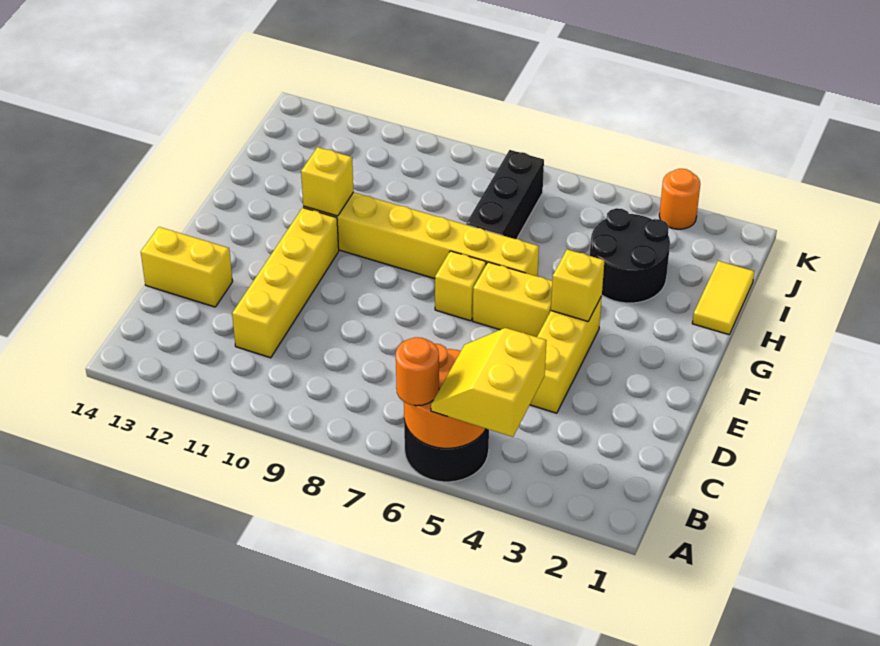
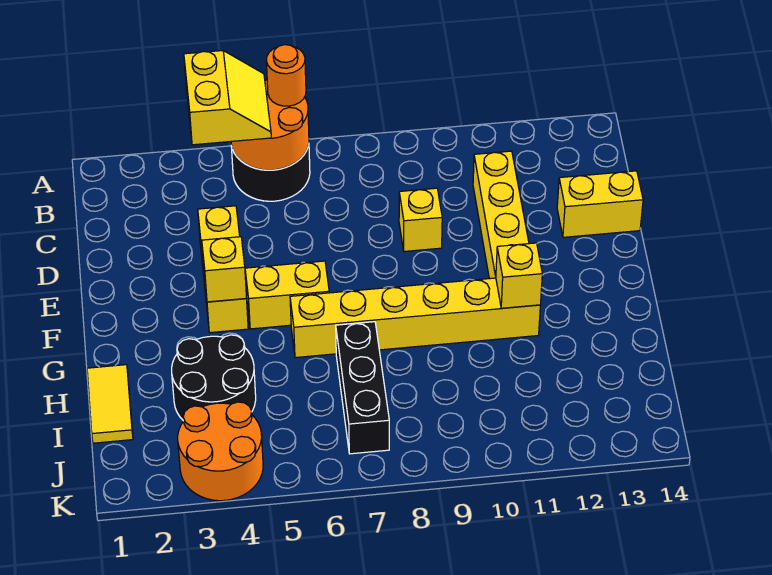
yellow 1x1 brick [435,251,486,321] -> yellow 1x1 brick moved to [399,188,442,251]
orange 1x1 round brick [659,169,700,229] -> orange 2x2 round brick [178,402,263,501]

